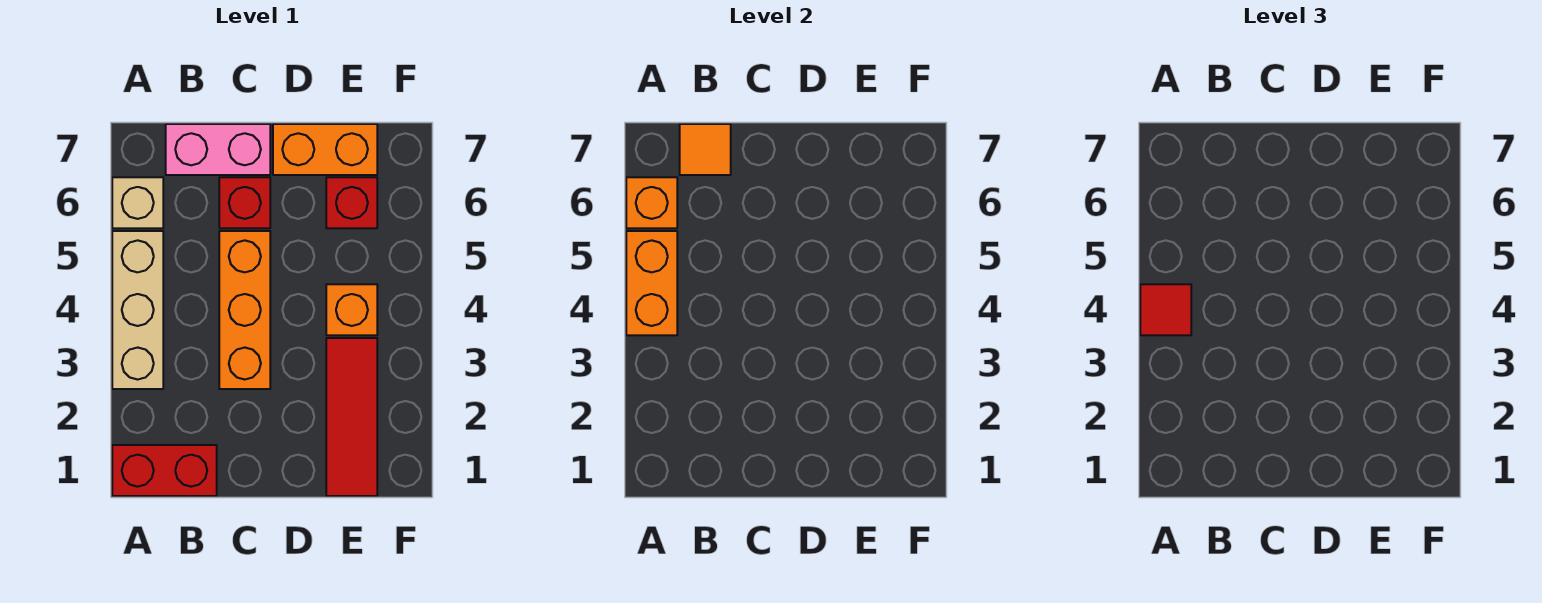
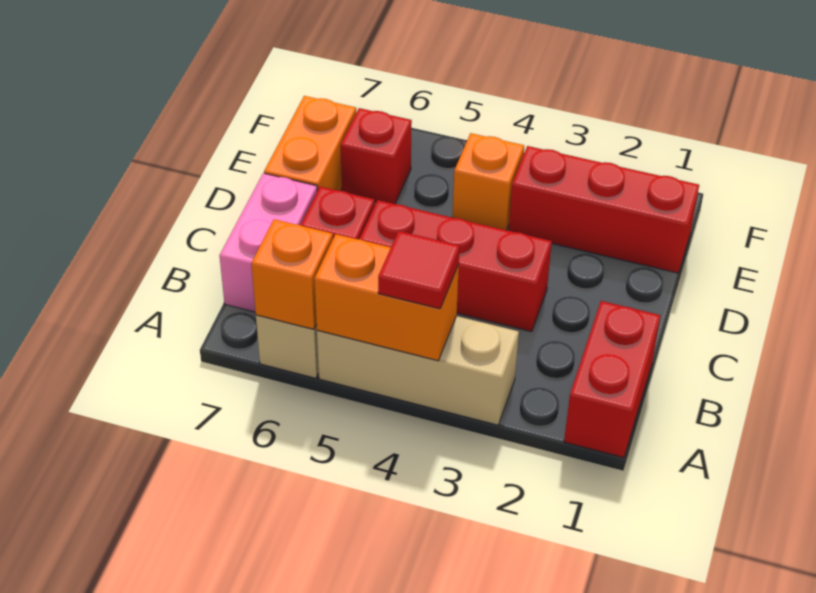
orange 1x1 tile [680,124,731,175] -> none
orange 1x3 brick [219,231,270,389] -> red 1x3 brick [360,200,552,332]
red 1x3 tile [326,338,377,496] -> red 1x3 brick [509,146,699,273]

